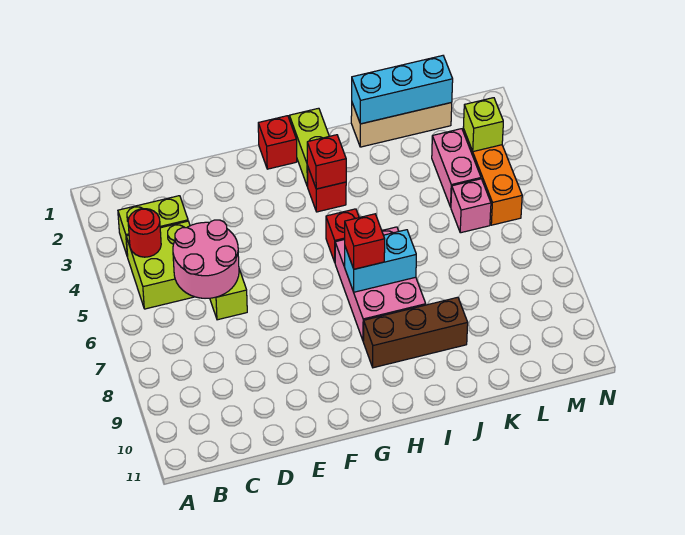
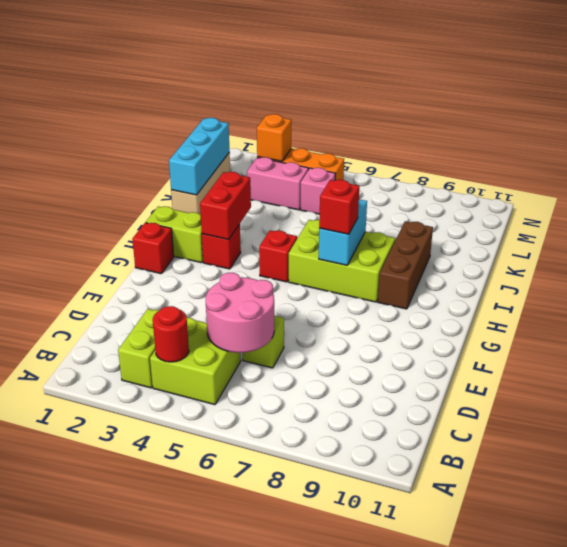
red 1x1 brick [307,135,346,189] -> red 1x2 brick [200,172,251,240]
pink 2x3 brick [335,227,426,341] -> lime 2x3 brick [289,220,395,302]
lime 1x1 brick [463,98,503,152] -> orange 1x1 brick [257,114,291,161]

